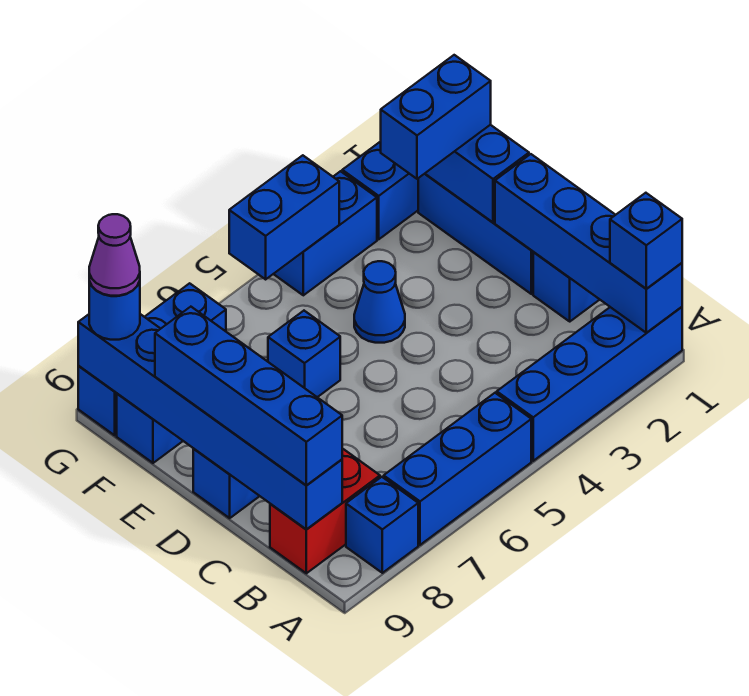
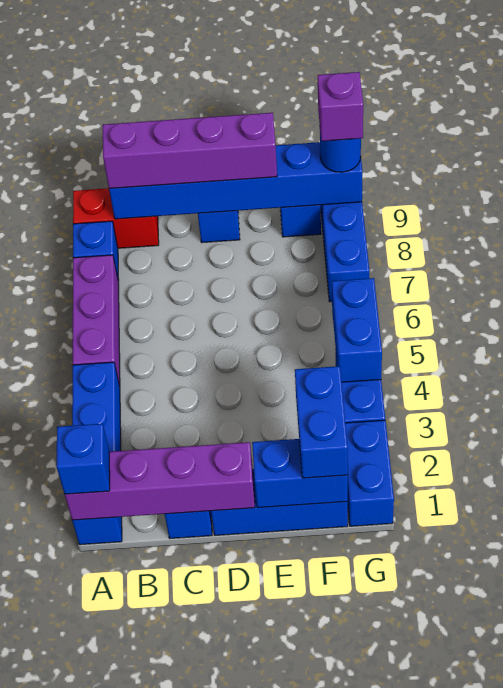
blue 1x4 brick [495,154,682,333] -> purple 1x4 brick [65,442,255,520]
blue 1x3 brick [384,393,531,545] -> purple 1x3 brick [73,255,120,387]
red 1x2 brick [270,449,380,573] -> red 1x2 brick turned to [73,188,159,248]
blue 1x4 brick [155,307,342,485] -> purple 1x4 brick [103,113,277,188]
blue 1x1 cone [354,261,405,343] -> none
blue 1x1 brick [268,311,340,397] -> none
purple 1x1 cone [89,214,140,296] -> purple 1x1 brick [318,72,363,141]

